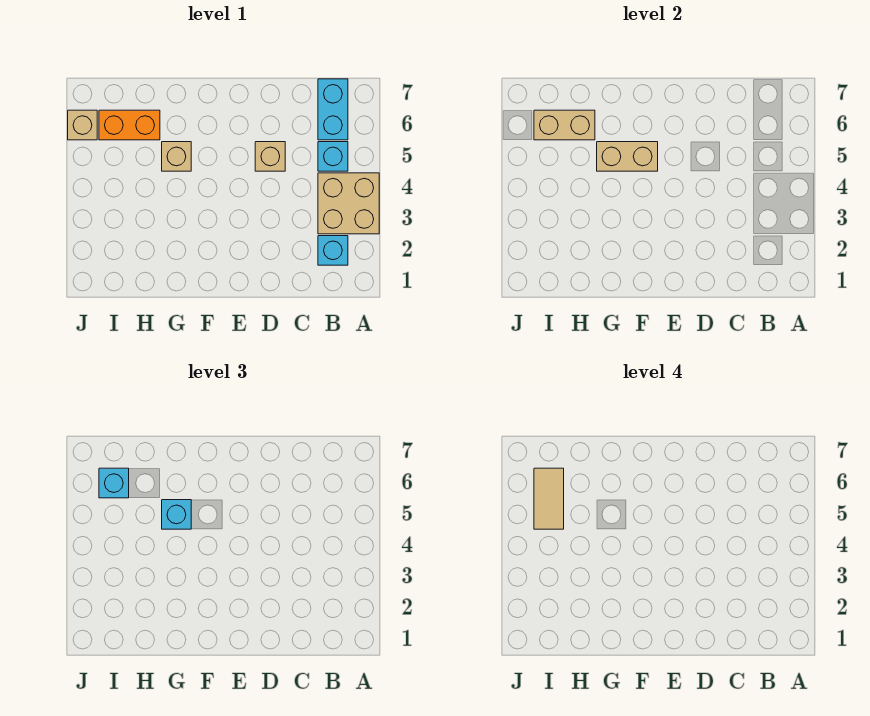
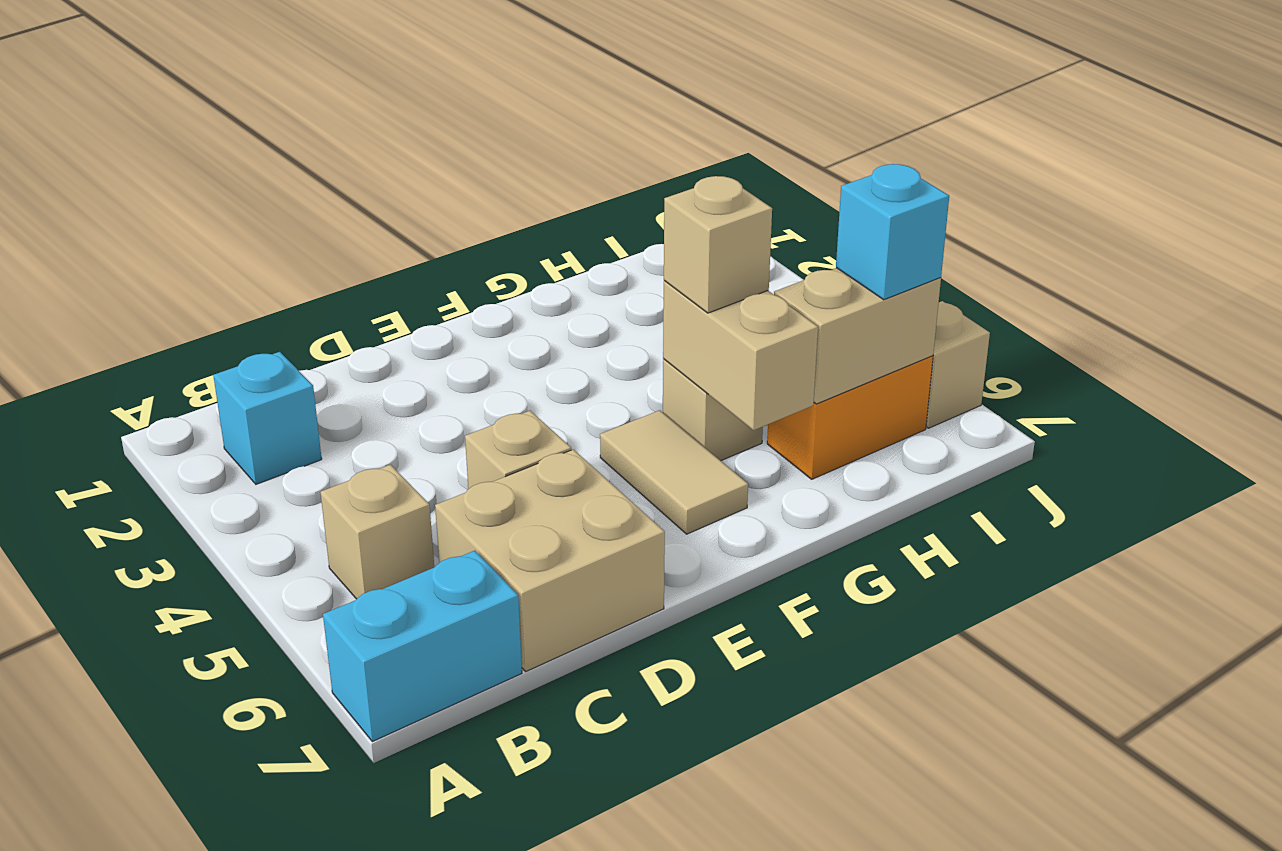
tan 2x2 brick [318,173,379,234] -> tan 2x2 brick moved to [435,449,665,671]
cyan 1x1 brick [318,142,348,171] -> tan 1x1 brick [320,465,434,599]
cyan 1x2 brick [318,79,348,140] -> cyan 1x2 brick turned to [323,551,522,742]
tan 1x2 brick [597,142,658,171] -> tan 1x2 brick turned to [663,281,818,430]
cyan 1x1 brick [162,500,191,529] -> tan 1x1 brick [664,176,772,313]
tan 1x2 tile [534,468,564,529] -> tan 1x2 tile moved to [600,410,748,534]

